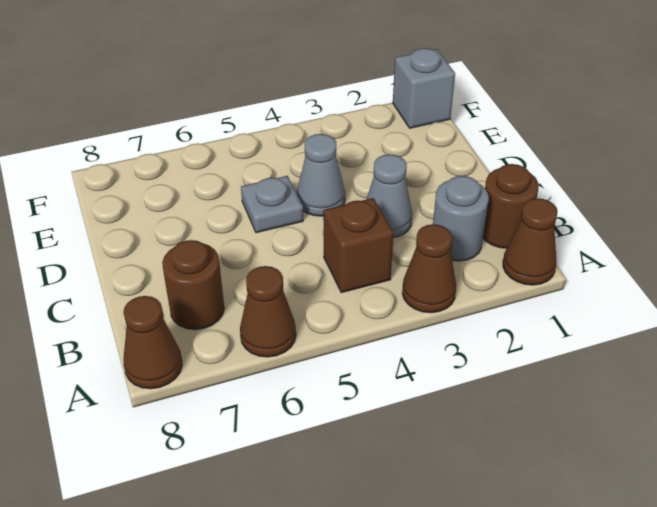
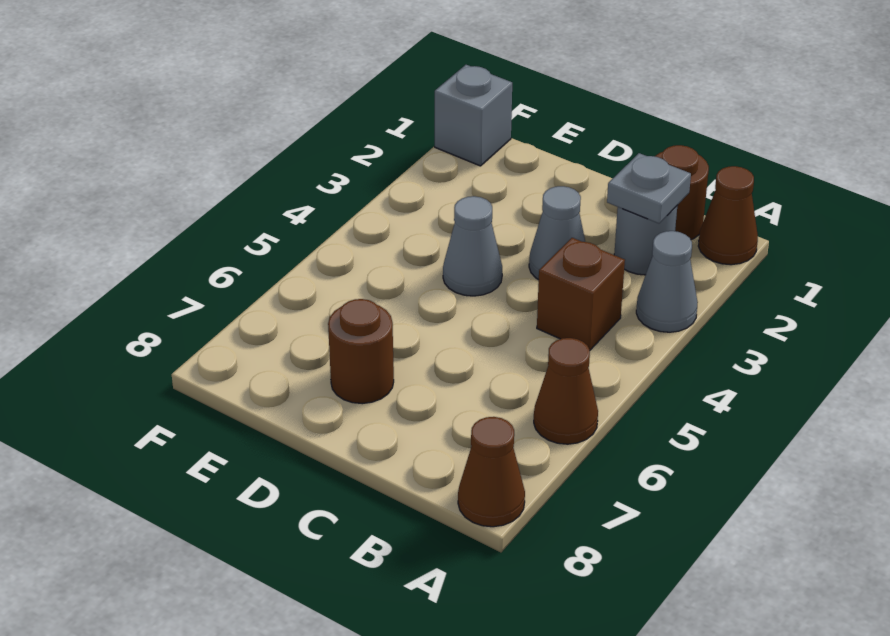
brown 1x1 cone [402,224,456,313] -> grey 1x1 cone [636,231,698,332]
brown 1x1 round brick [162,240,224,330] -> brown 1x1 round brick moved to [328,299,394,404]
grey 1x1 plate [241,176,303,233] -> grey 1x1 plate moved to [607,153,691,223]

